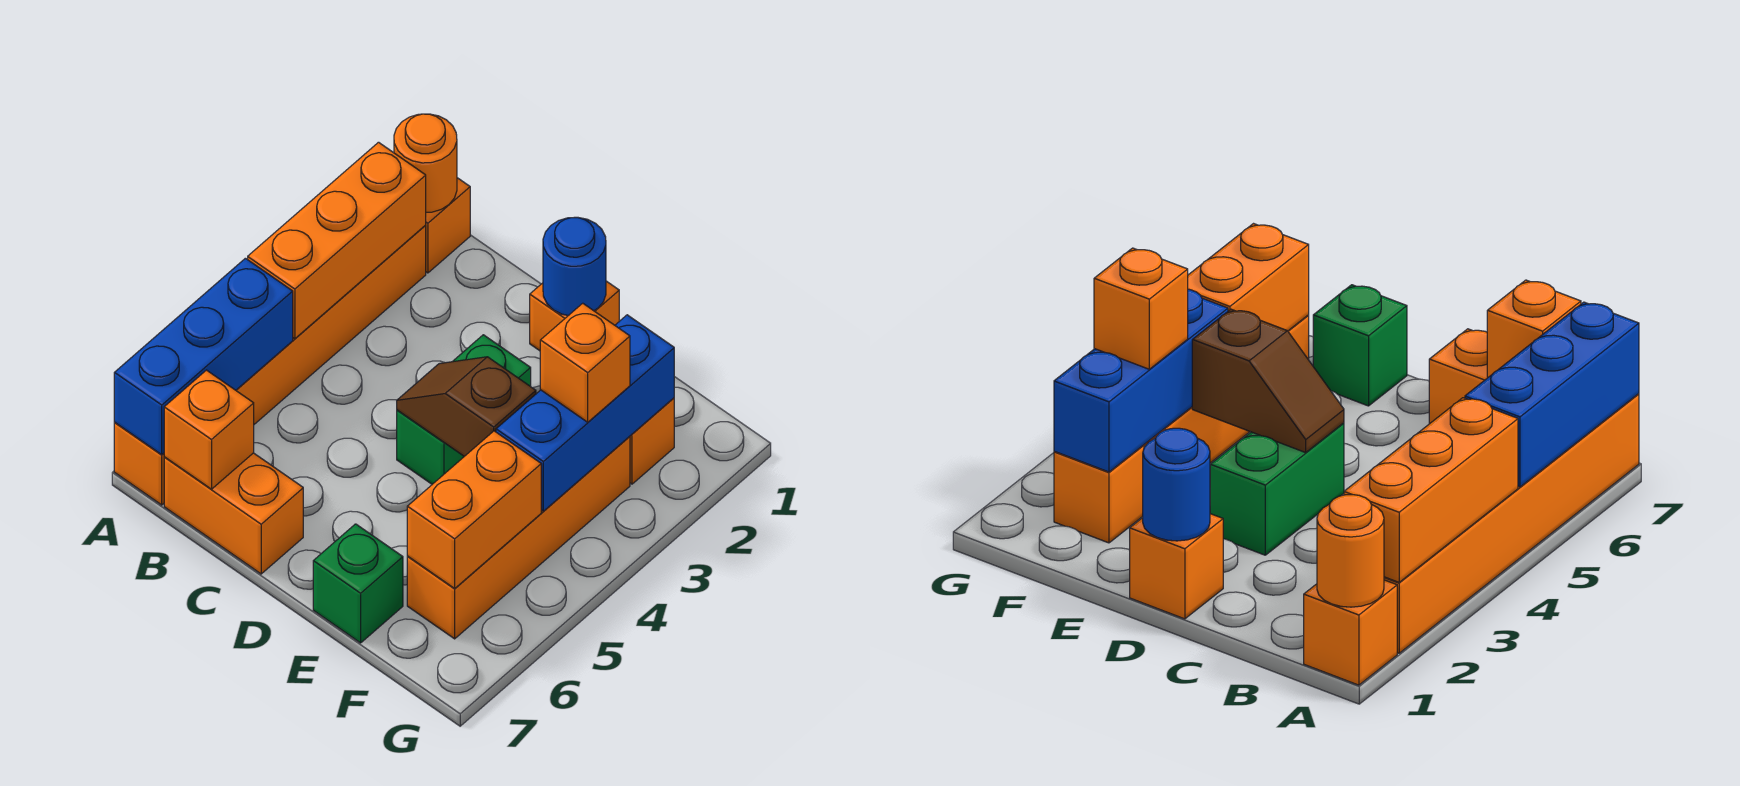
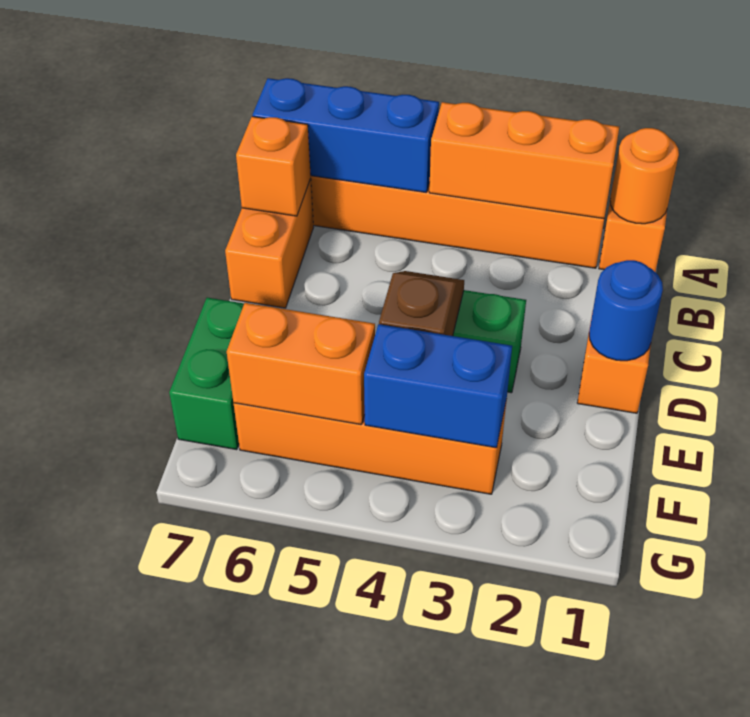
green 1x1 brick [313,524,403,643] -> green 1x2 brick [169,298,244,450]
orange 1x1 brick [630,398,674,484] -> none
blue 1x3 brick [496,315,674,511] -> blue 1x2 brick [364,324,512,448]
orange 1x1 brick [540,303,630,422] -> none

